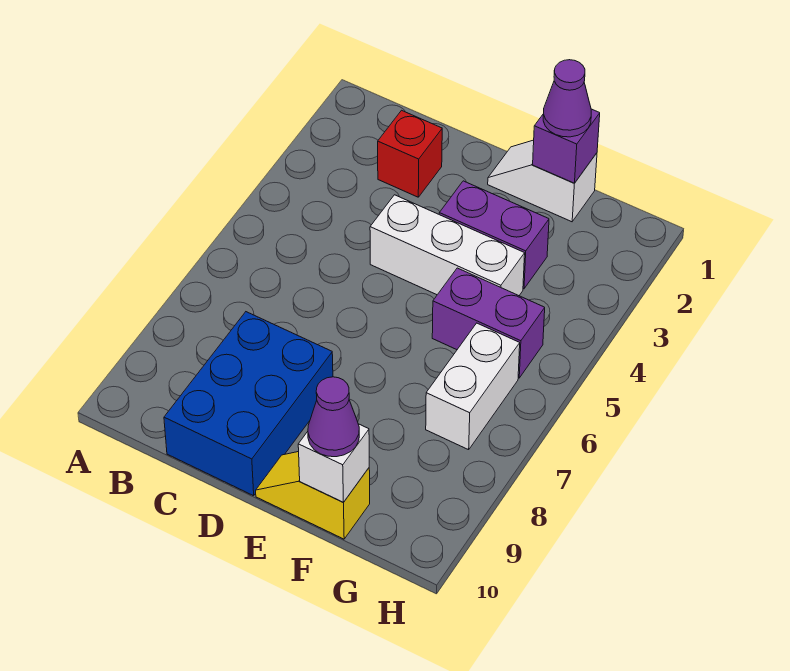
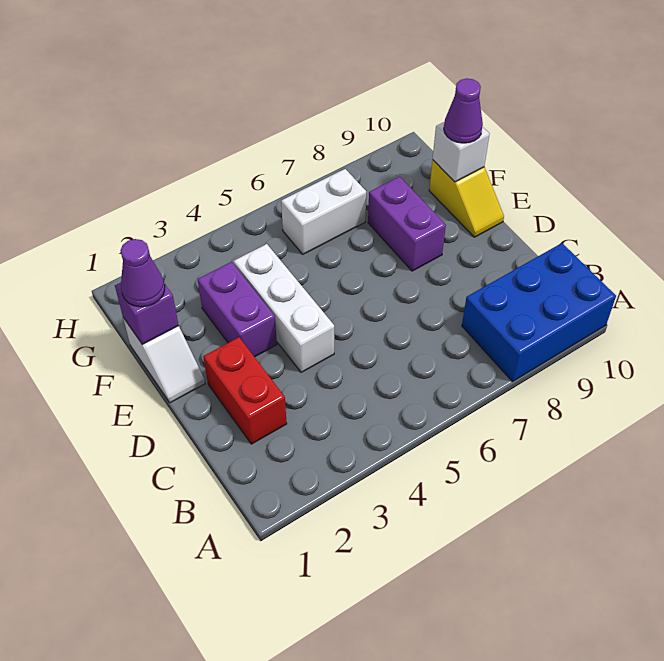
red 1x1 brick [378,110,442,197] -> red 1x2 brick [203,337,287,444]
blue 2x3 brick [164,312,333,496] -> blue 2x3 brick moved to [462,243,616,382]
purple 1x2 brick [432,268,545,378] -> purple 1x2 brick moved to [368,177,446,271]

